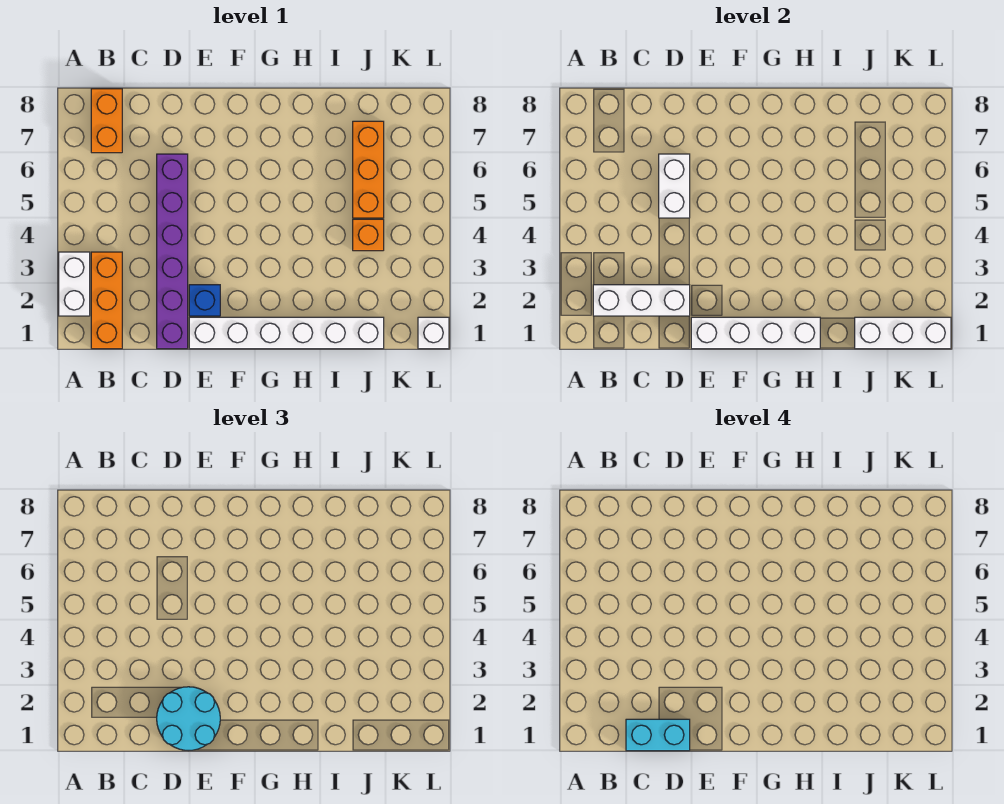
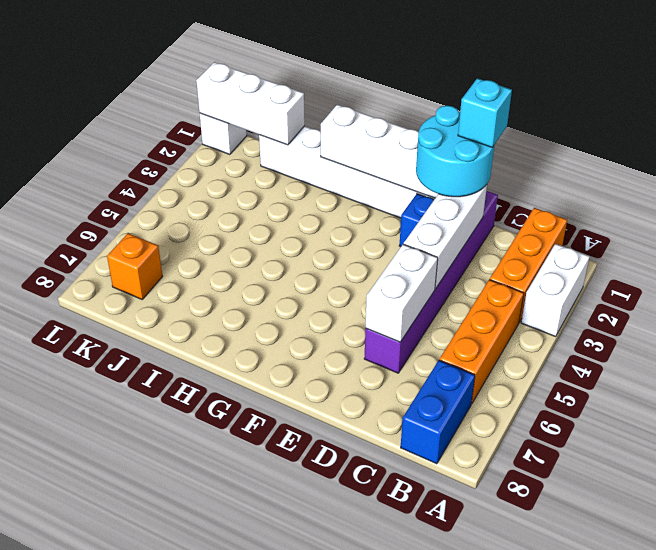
white 1x3 brick [593,285,690,316] -> white 1x3 brick turned to [404,185,487,289]
orange 1x2 brick [91,89,122,153] -> blue 1x2 brick [401,360,475,464]
cyan 1x2 brick [626,719,690,751] -> cyan 1x1 brick [458,78,512,147]
orange 1x1 brick [353,219,384,251] -> orange 1x1 brick moved to [107,233,163,299]
orange 1x3 brick [353,121,384,218] -> orange 1x3 brick moved to [440,280,524,404]

